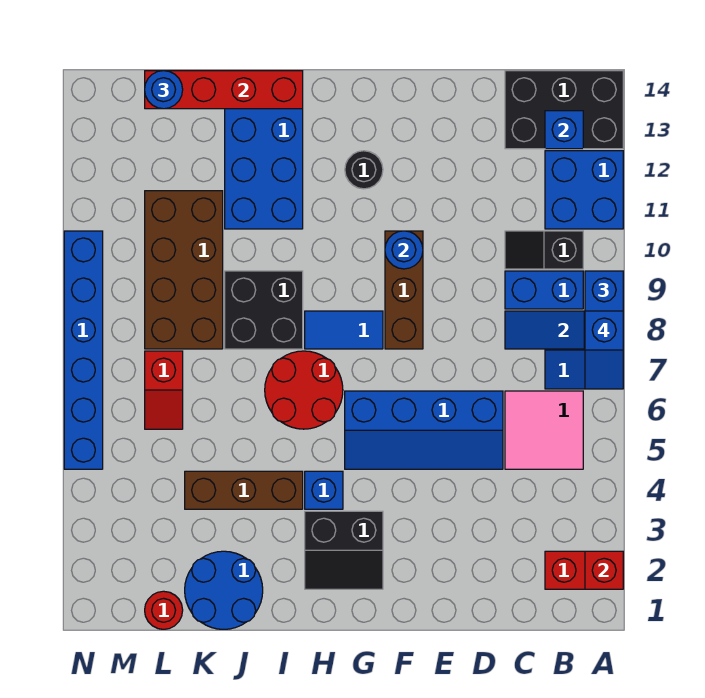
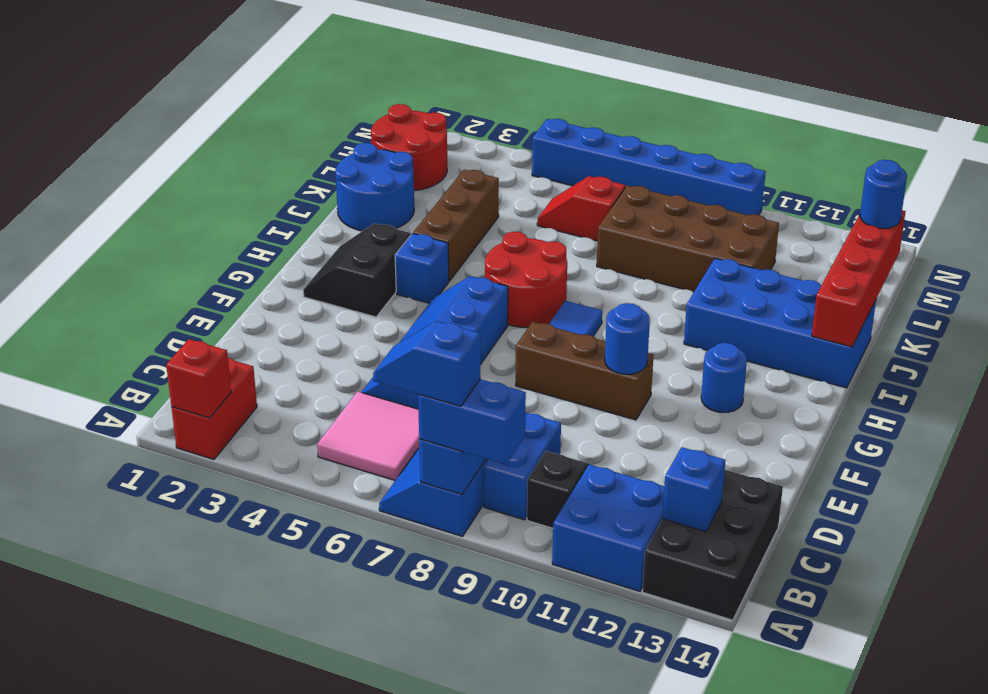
black 1x1 round brick [345,151,383,189] -> blue 1x1 round brick [701,343,747,413]
black 2x2 brick [225,271,303,349] -> none
red 1x1 round brick [145,591,183,629] -> red 2x2 round brick [371,104,447,190]

